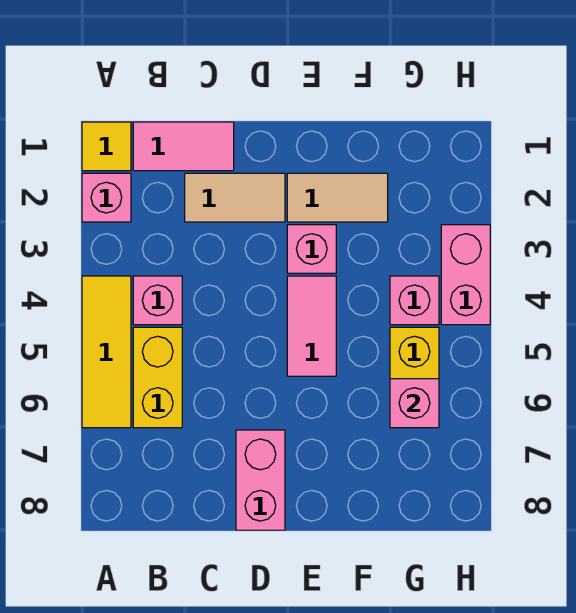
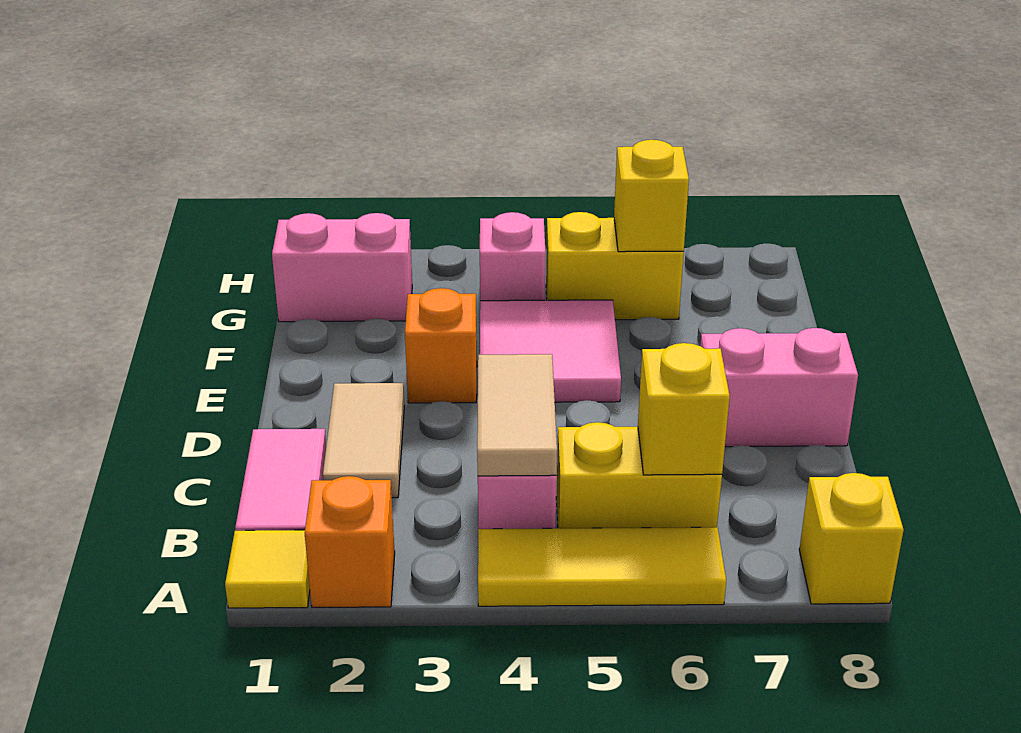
pink 1x1 brick [82,173,131,222] -> orange 1x1 brick [305,476,395,607]
none -> yellow 1x1 brick [799,473,904,604]
none -> yellow 1x1 brick [638,343,730,475]
tan 1x2 tile [287,173,388,222] -> tan 1x2 tile moved to [477,354,557,476]
pink 1x1 brick [287,225,336,273] -> orange 1x1 brick [405,288,477,403]
pink 1x2 tile [287,276,336,376] -> pink 2x2 tile [480,300,621,402]
pink 1x1 brick [390,379,439,428] -> yellow 1x1 brick [614,140,689,252]
pink 1x2 brick [441,225,490,325] -> pink 1x2 brick moved to [272,213,412,322]

